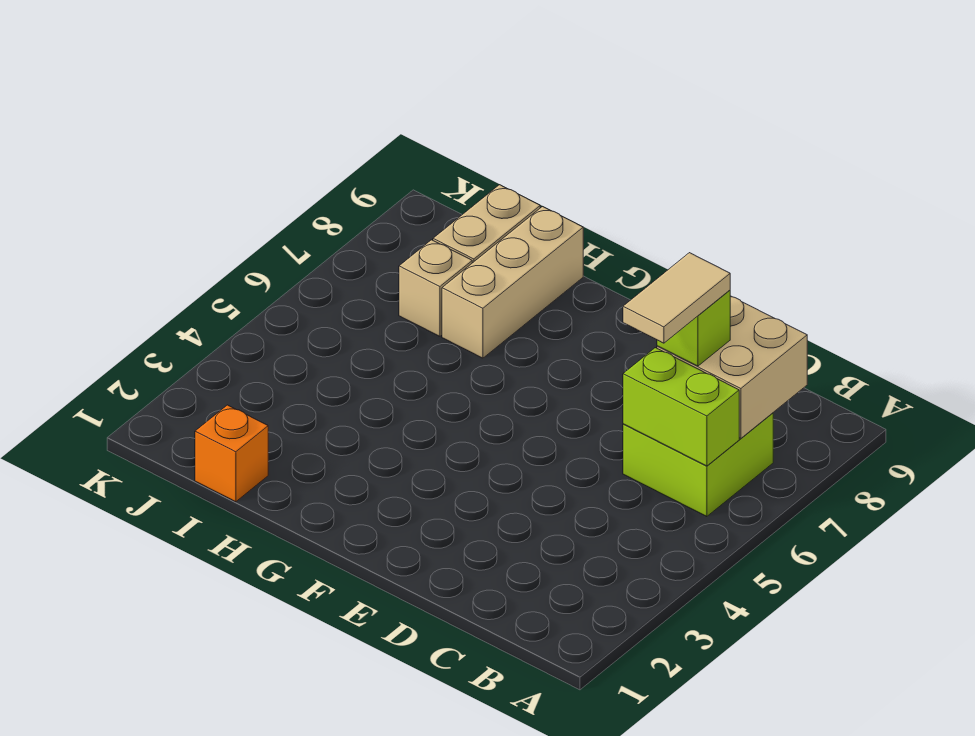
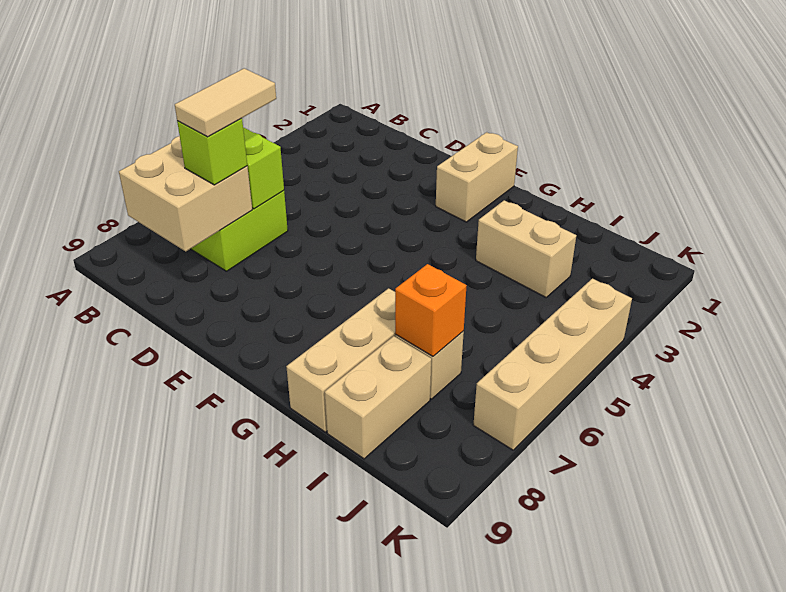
none -> tan 1x2 brick [436,132,518,222]
none -> tan 1x2 brick [476,200,576,297]
orange 1x1 brick [195,405,268,502] -> orange 1x1 brick moved to [395,264,467,356]
none -> tan 1x4 brick [473,279,632,450]

